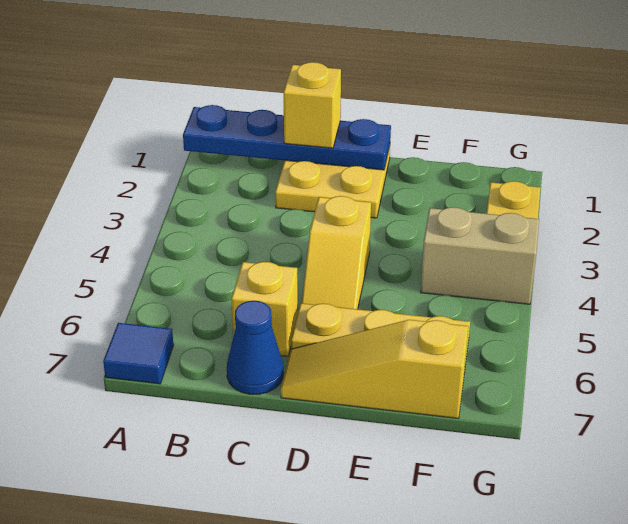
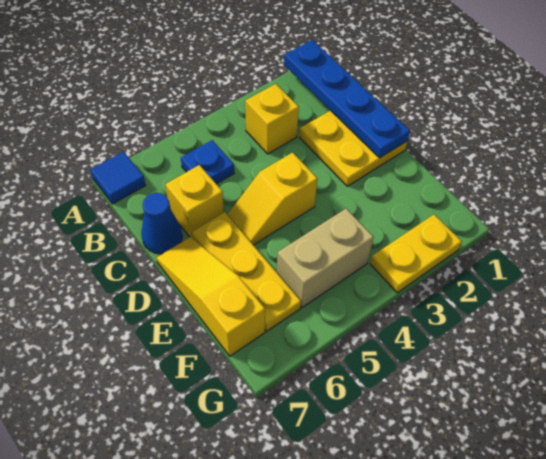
none -> blue 1x1 plate [181,140,234,184]
yellow 1x1 brick [284,62,341,148] -> yellow 1x1 brick moved to [245,84,299,154]
tan 1x2 brick [421,207,539,304] -> tan 1x2 brick turned to [277,209,373,307]

